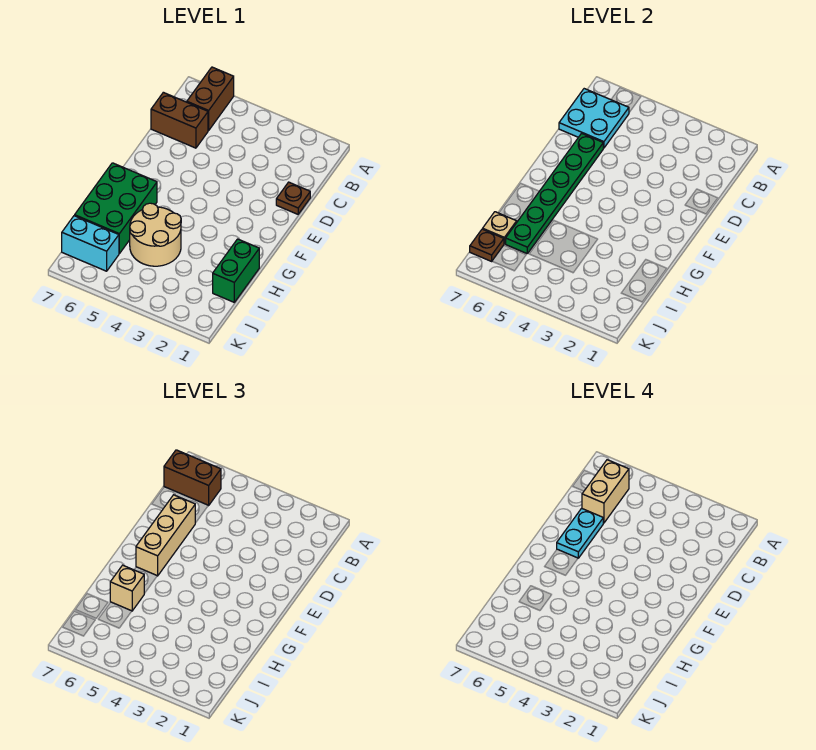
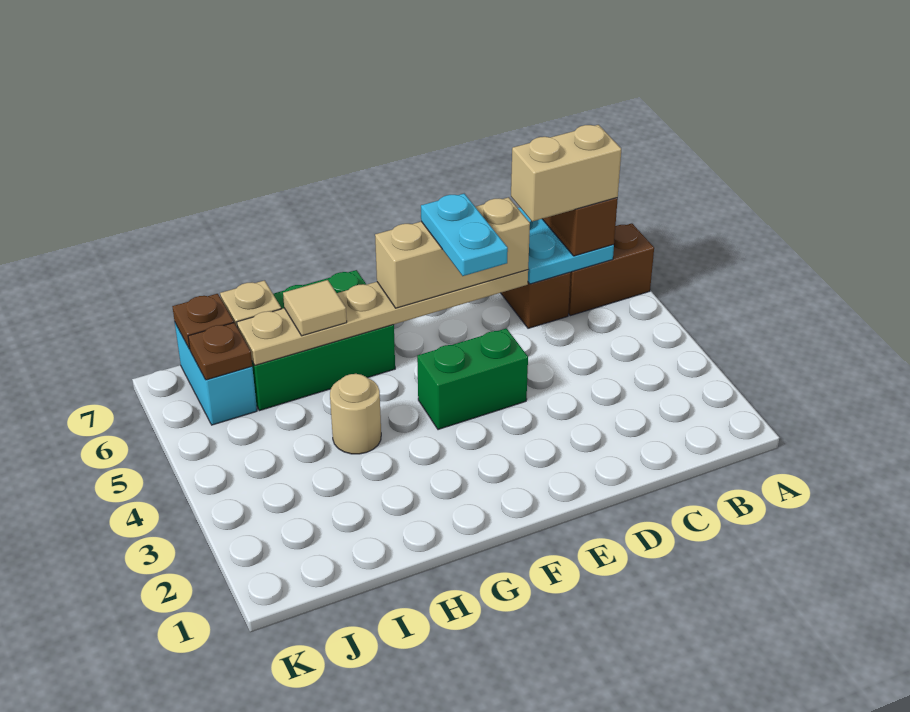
brown 1x1 plate [276,182,310,214] -> brown 1x1 plate moved to [188,323,252,380]
green 1x6 plate [506,133,603,253] -> tan 1x6 plate [237,270,528,365]
cyan 1x2 plate [557,508,603,558] -> cyan 1x2 plate turned to [421,194,508,276]
green 1x2 brick [213,239,259,302] -> green 1x2 brick moved to [417,328,528,430]
tan 2x2 round brick [130,203,181,266] -> tan 1x1 round brick [330,374,381,454]
tan 1x1 brick [110,565,144,611] -> tan 1x1 tile [283,280,347,336]

